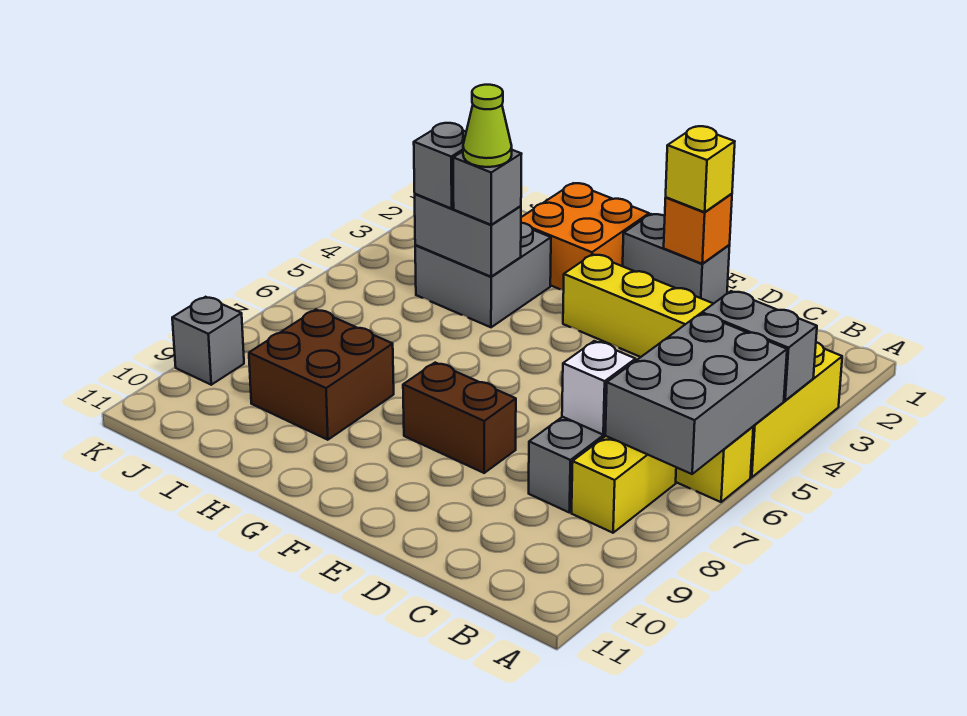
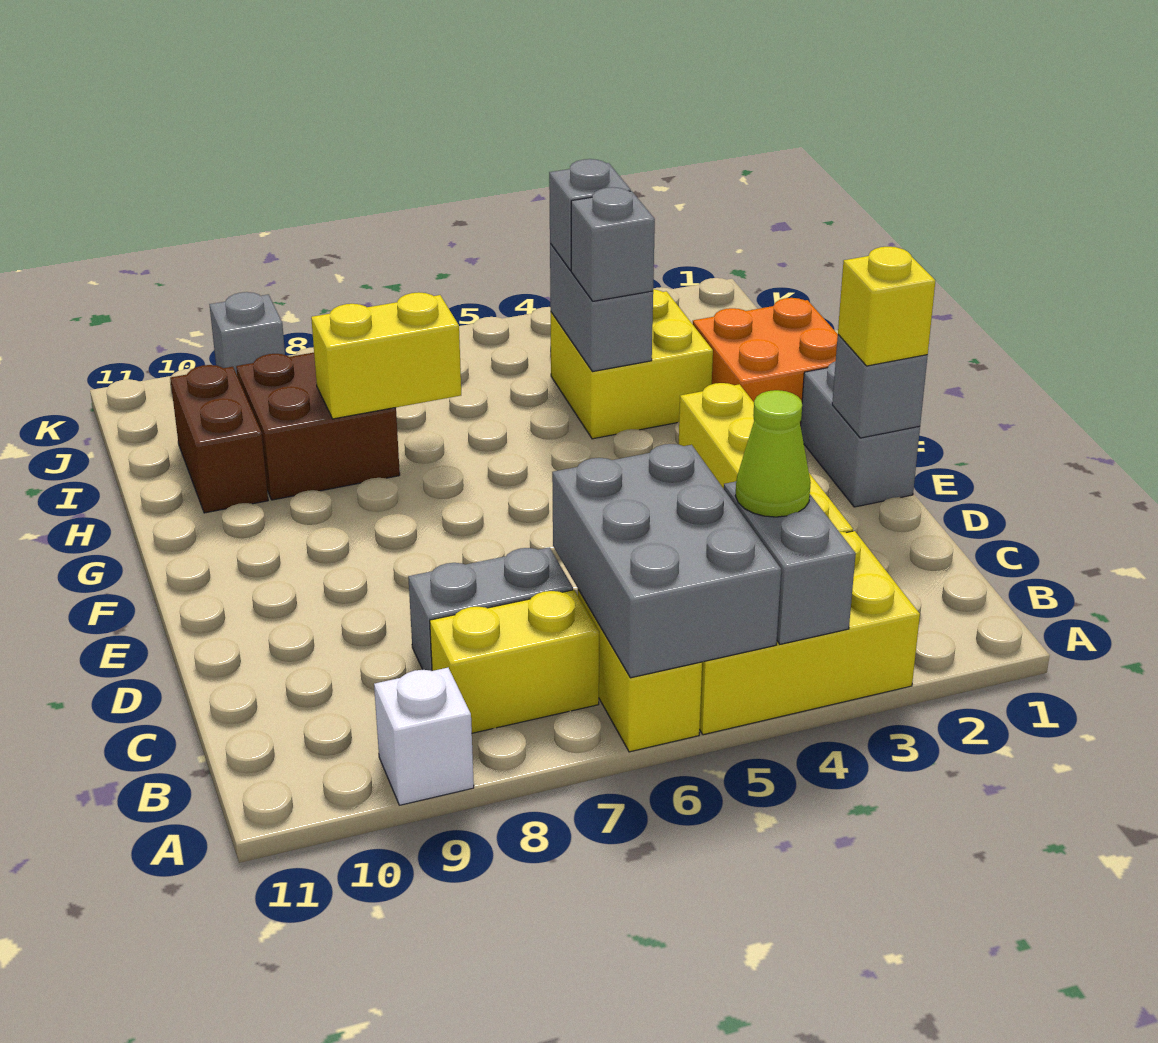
grey 2x3 brick [605,313,787,474] -> grey 2x3 brick turned to [552,444,781,678]
white 1x1 brick [562,341,636,434] -> white 1x1 brick moved to [374,668,474,805]
orange 1x1 brick [664,194,732,264] -> grey 1x1 brick [832,335,928,438]
brown 1x2 brick [403,363,516,473] -> brown 1x2 brick moved to [170,365,268,513]
grey 2x2 brick [415,223,551,327] -> yellow 2x2 brick [551,289,713,439]
lime 1x1 cone [463,85,512,167] -> lime 1x1 cone moved to [735,390,811,517]
none -> yellow 1x2 brick [311,292,461,419]

